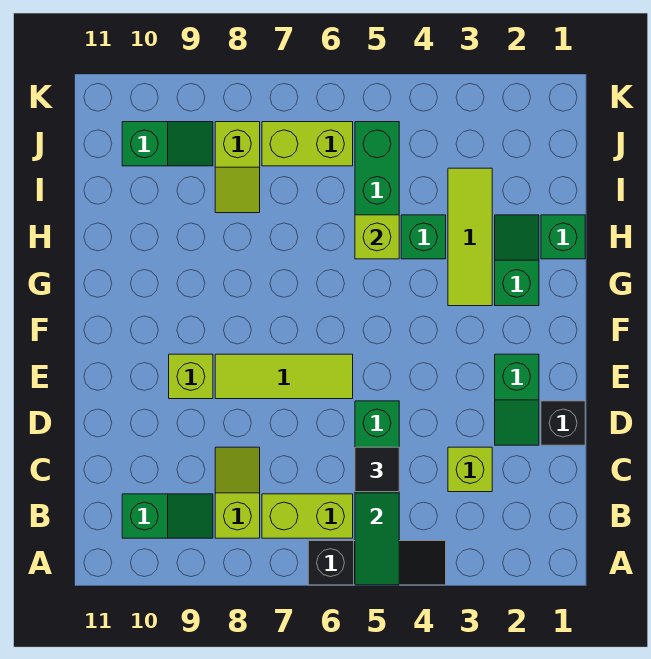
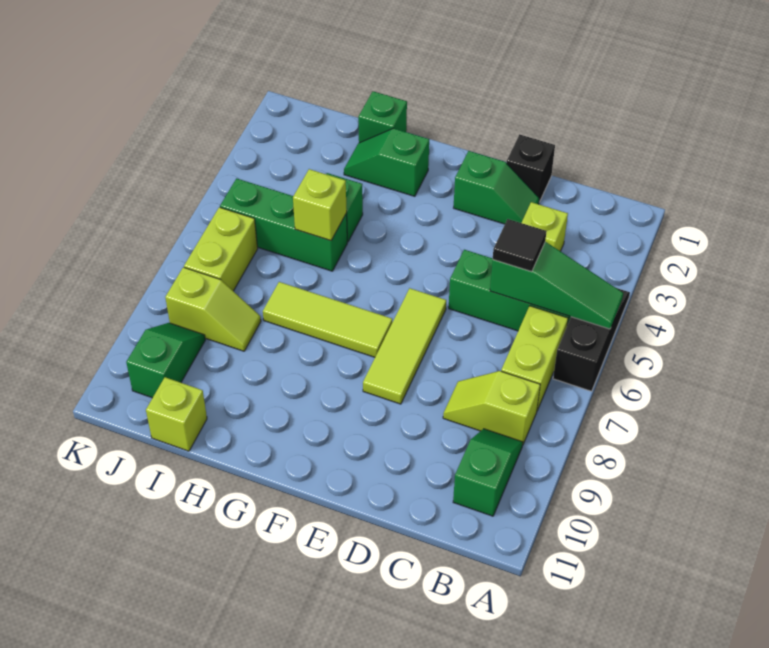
lime 1x1 brick [169,354,213,399] -> lime 1x1 brick moved to [146,377,207,451]
lime 1x3 tile [448,168,492,306] -> lime 1x3 tile moved to [263,282,392,357]

